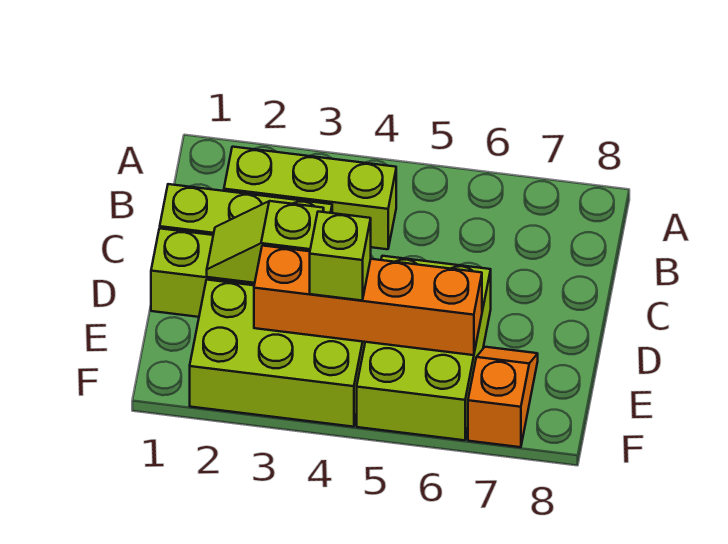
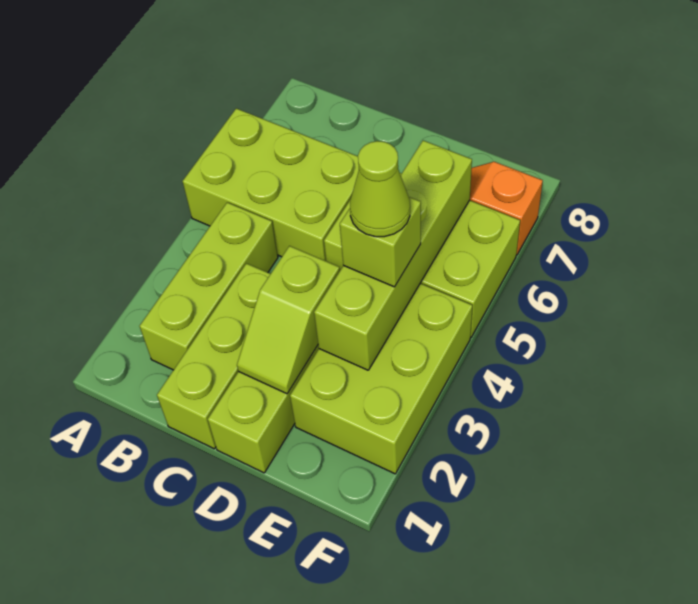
none -> lime 2x3 brick [182,108,359,261]
orange 1x4 brick [254,246,482,355] -> lime 1x4 brick [314,140,472,370]
none -> lime 1x1 cone [350,141,410,237]

